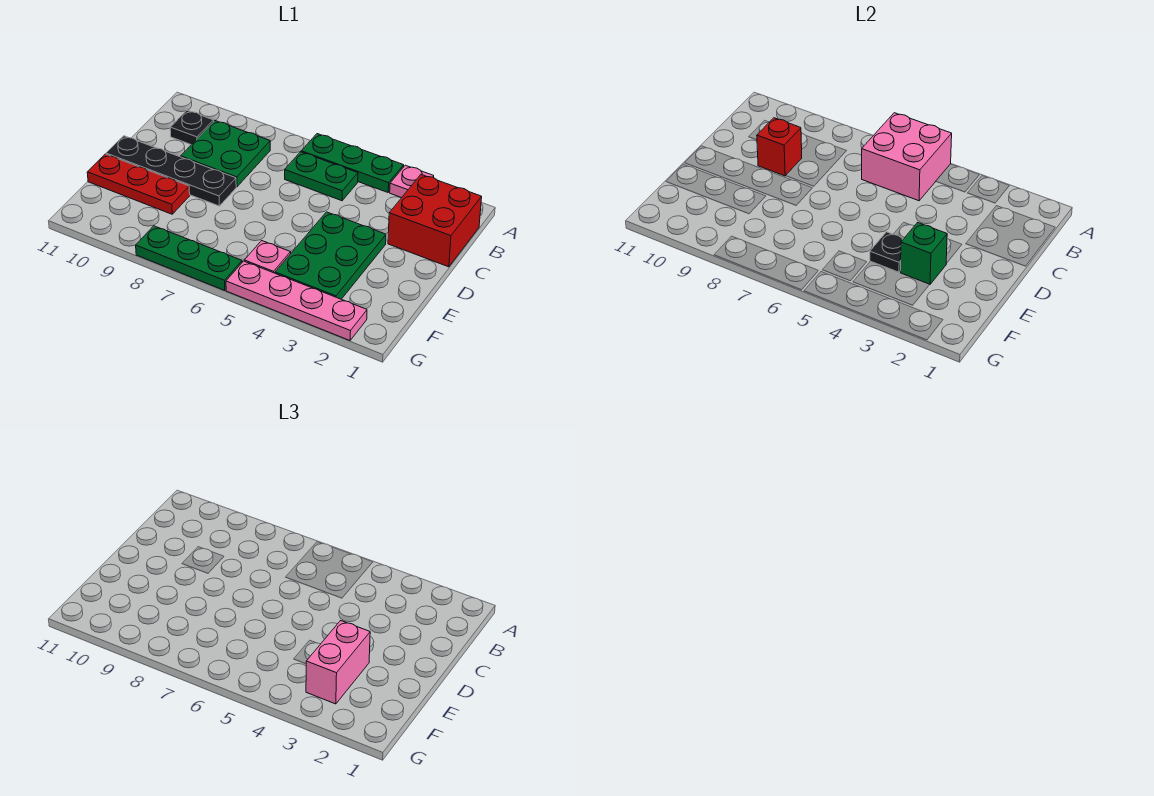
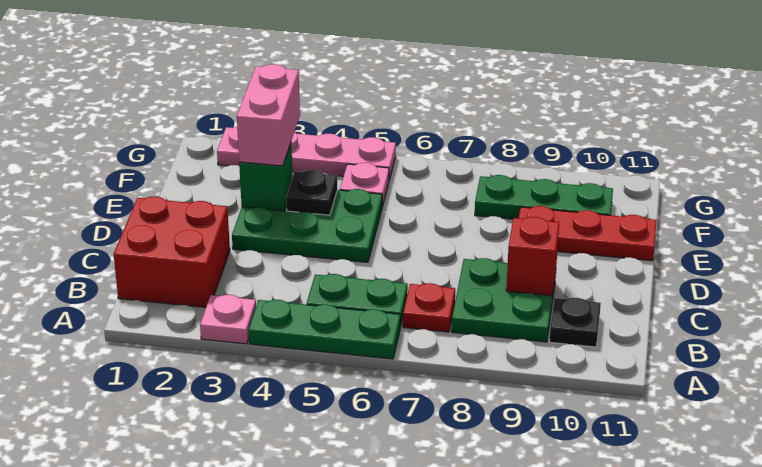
pink 2x2 brick [862,113,952,201] -> none
none -> red 1x1 plate [403,283,455,332]
green 2x3 plate [275,212,386,299] -> green 2x3 plate turned to [232,189,382,262]
black 1x4 plate [106,136,236,206] -> none
green 1x3 plate [136,226,242,290] -> green 1x3 plate moved to [475,175,613,219]

